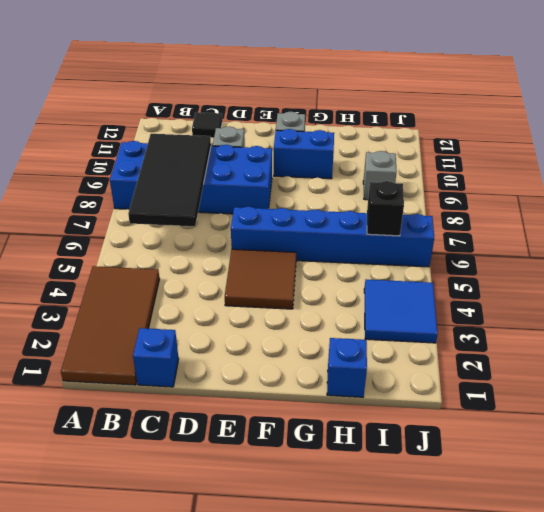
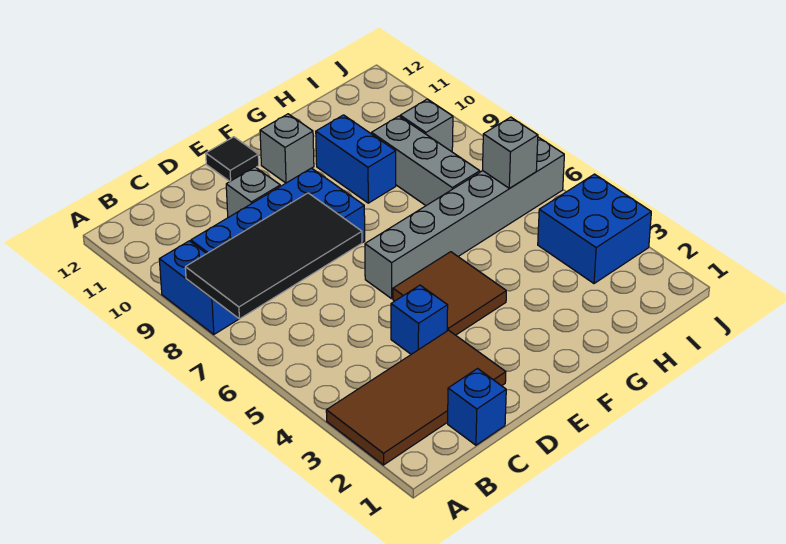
brown 2x4 tile [61,266,160,385] -> brown 2x4 tile turned to [326,330,506,465]
black 2x4 tile [128,134,211,226] -> black 2x4 tile turned to [185,193,362,319]
black 1x1 tile [192,112,222,138] -> black 1x1 tile moved to [206,137,259,181]
blue 1x6 brick [231,207,434,267] -> grey 1x6 brick [365,137,564,299]
blue 1x2 brick [274,129,334,179] -> blue 1x2 brick turned to [316,115,396,203]
blue 1x1 brick [327,338,367,397] -> blue 1x1 brick moved to [391,285,448,354]
none -> grey 1x3 brick [372,116,480,205]
blue 2x2 tile [364,279,438,343] -> blue 2x2 brick [538,174,651,284]
black 1x1 brick [367,181,404,236] -> grey 1x1 brick [483,117,538,188]

